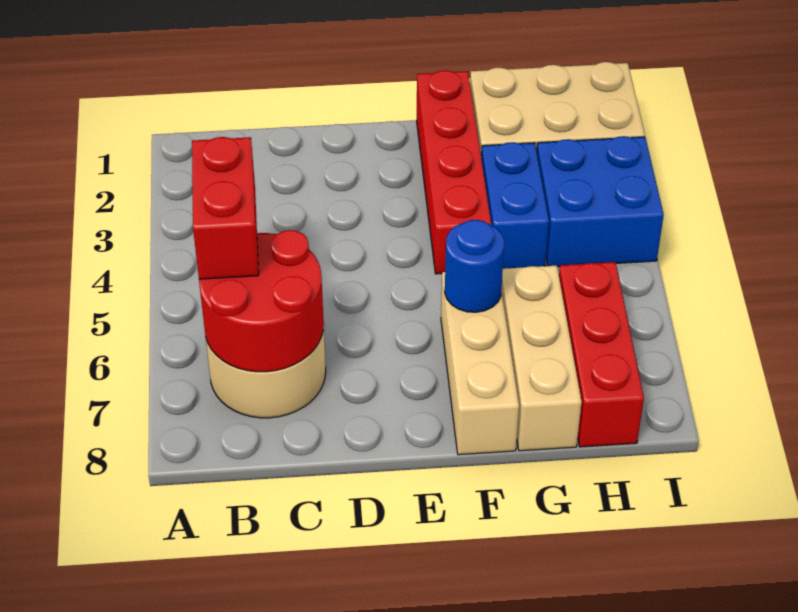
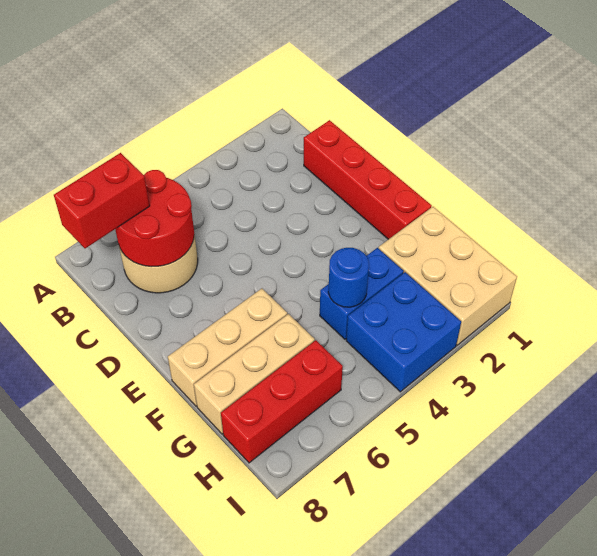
red 1x2 brick [192,137,259,279] -> red 1x2 brick moved to [54,153,150,248]
red 1x4 brick [417,70,491,274] -> red 1x4 brick turned to [304,120,432,239]
blue 1x1 round brick [445,220,504,312] -> blue 1x1 round brick moved to [328,248,369,307]

